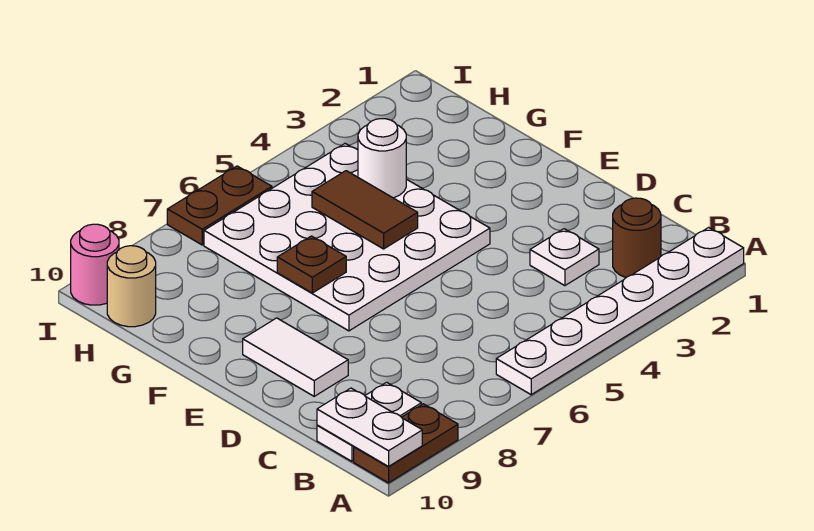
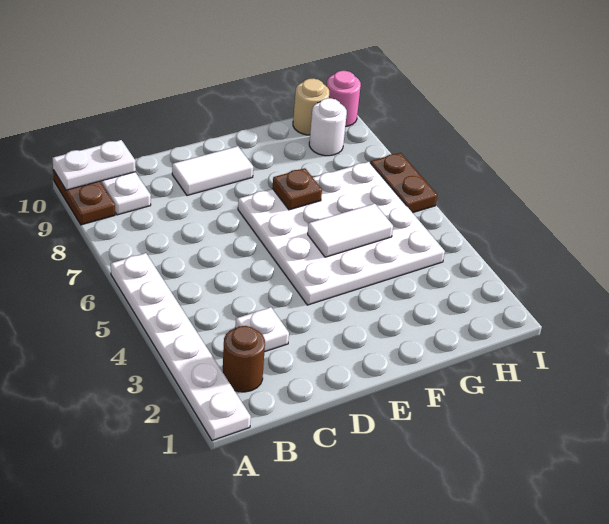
brown 1x2 tile [312,171,418,249] -> white 1x2 tile [308,204,393,257]
white 1x1 round brick [358,119,406,198] -> white 1x1 round brick moved to [309,98,347,156]

